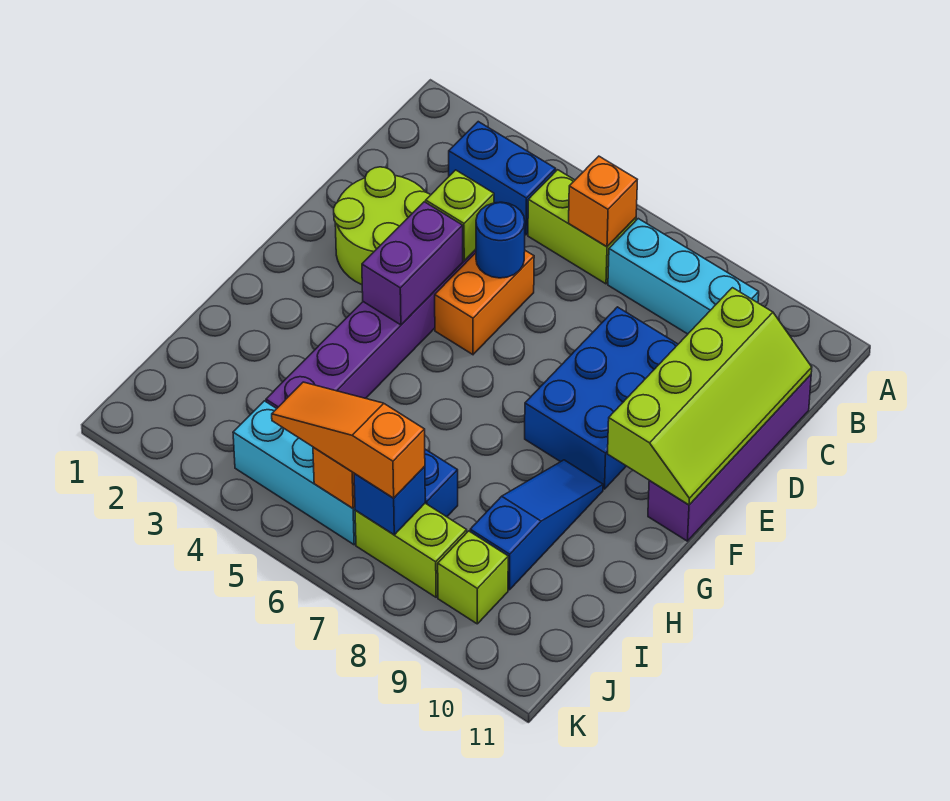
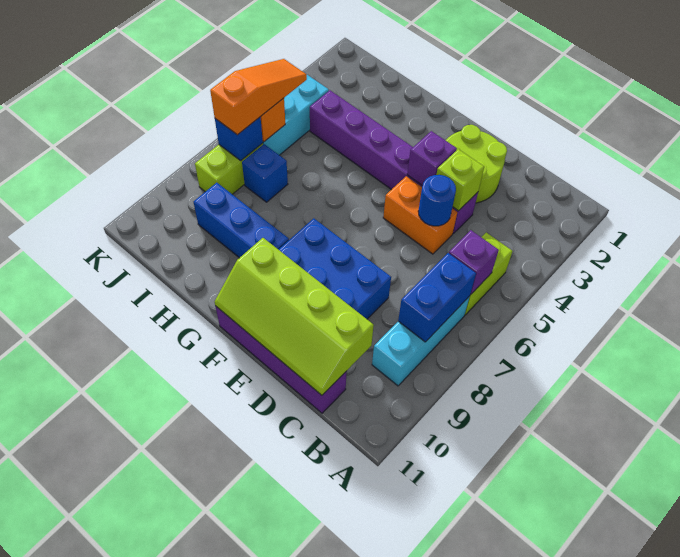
blue 1x2 brick [449,122,556,235] -> blue 1x2 brick moved to [398,253,476,342]
orange 1x1 brick [569,156,637,247] -> purple 1x1 brick [449,230,499,294]
purple 1x2 brick [362,202,463,325] -> purple 1x1 brick [407,131,457,185]
blue 1x3 slope [470,460,603,590] -> blue 1x3 brick [194,183,289,258]
lime 1x1 brick [438,531,508,624] -> none

